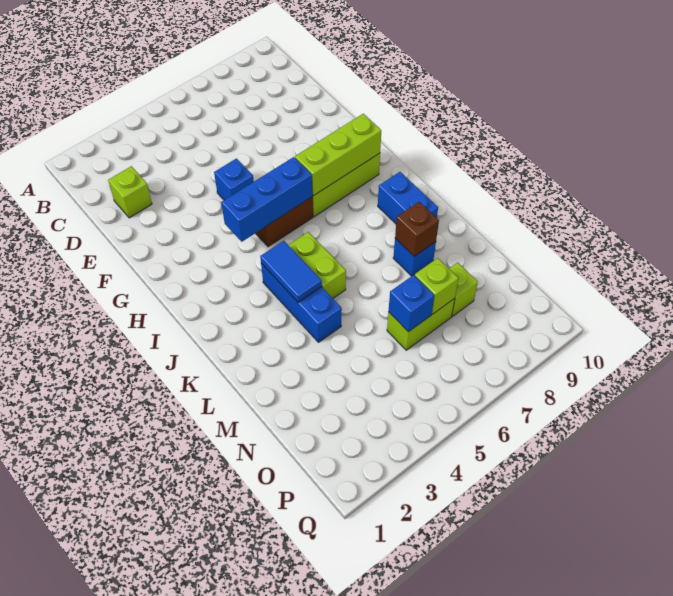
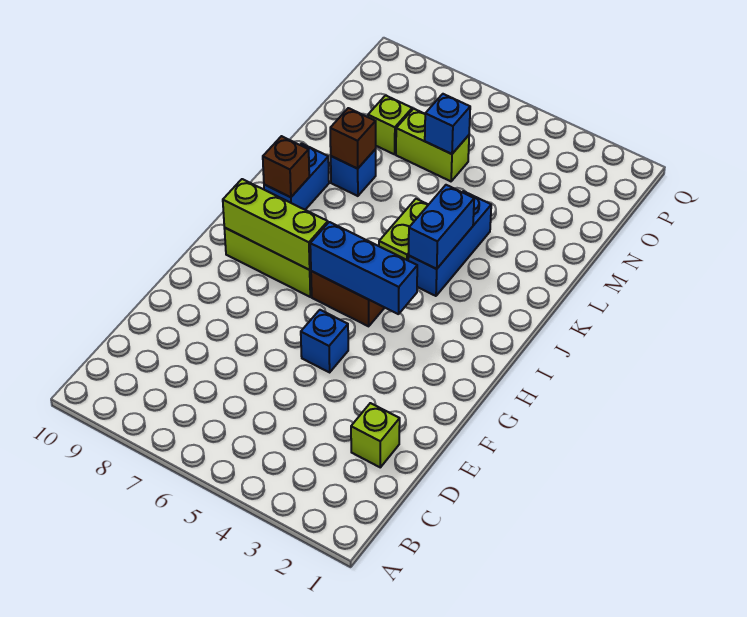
blue 1x2 tile [260,241,322,302] -> blue 1x2 brick [409,185,474,269]
none -> brown 1x1 brick [263,136,309,197]
lime 1x1 brick [414,258,458,314] -> none

